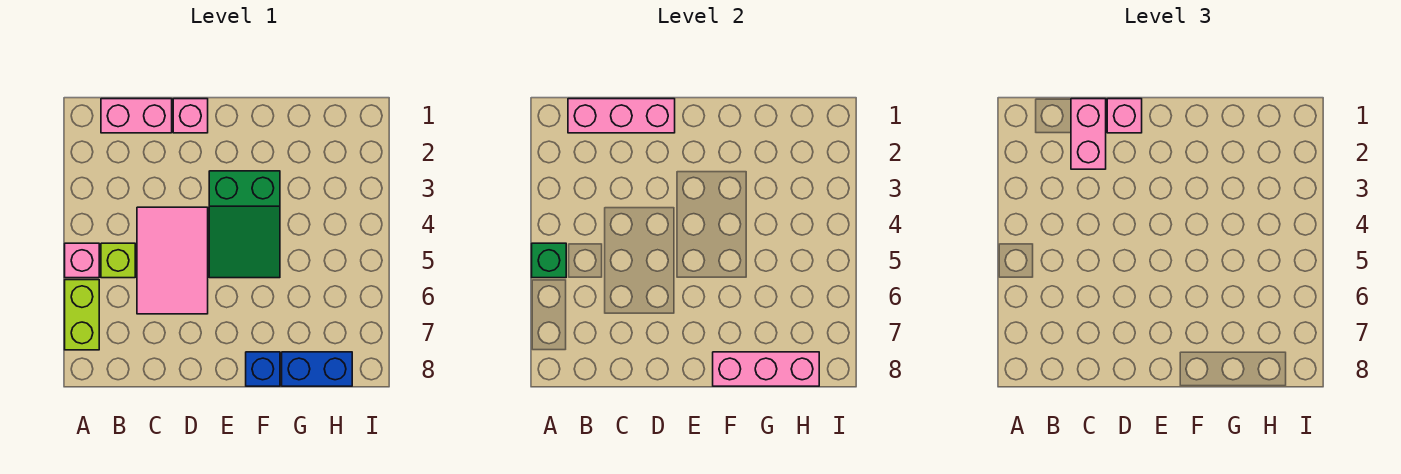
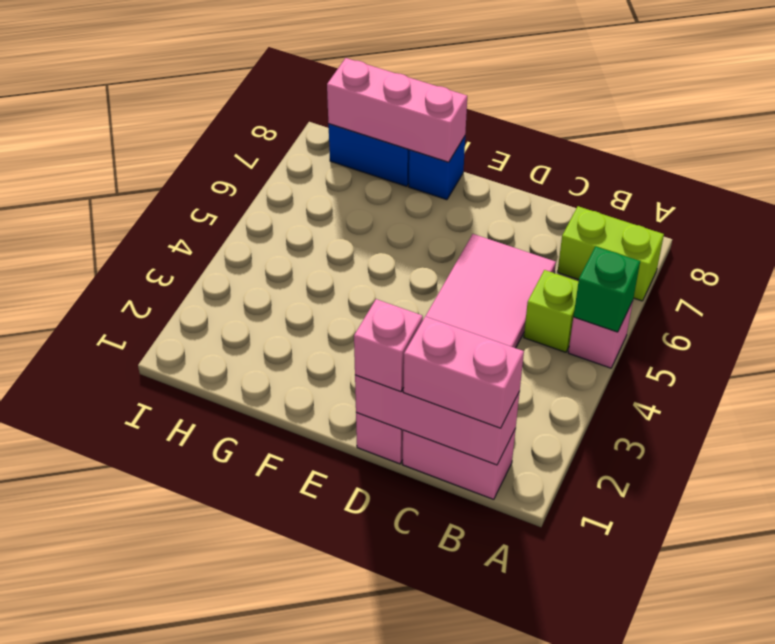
lime 1x2 brick [65,280,99,350] -> lime 1x2 brick turned to [558,206,664,301]
pink 1x2 brick [1071,99,1106,169] -> pink 1x2 brick turned to [403,316,524,428]
green 2x3 slope [209,171,280,278] -> none

